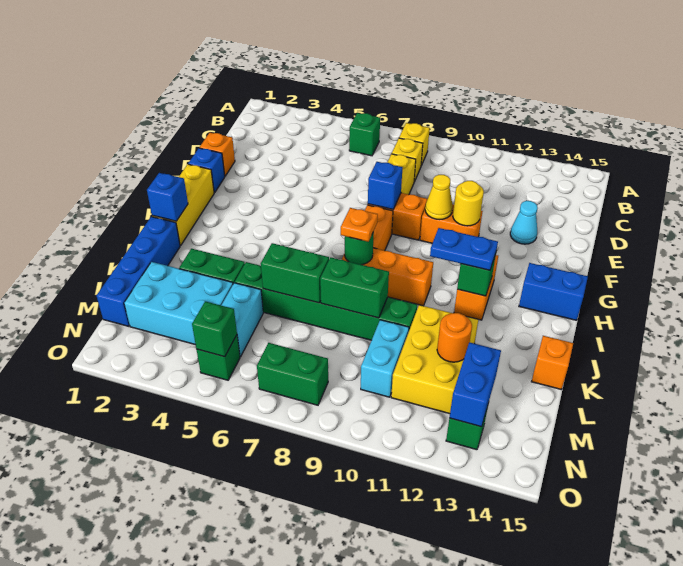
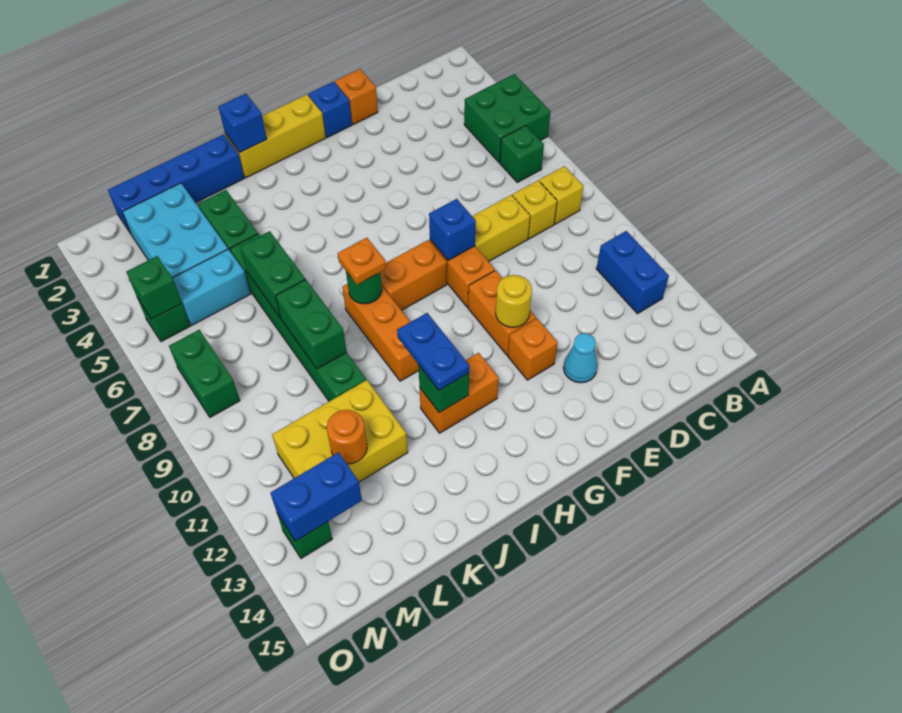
none -> green 2x2 brick [464,74,550,163]
yellow 1x1 cone [425,175,453,220] -> none
blue 1x2 brick [519,263,588,320] -> blue 1x2 brick moved to [596,231,669,314]
orange 1x1 brick [532,336,573,389] -> orange 1x1 brick moved to [508,319,558,380]
cyan 1x2 brick [361,320,409,397] -> none

